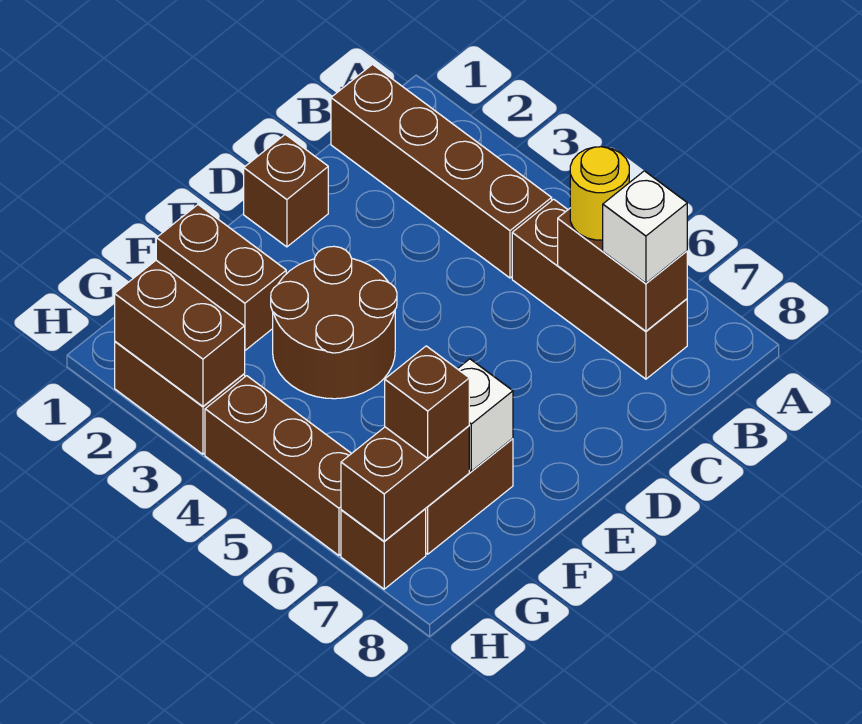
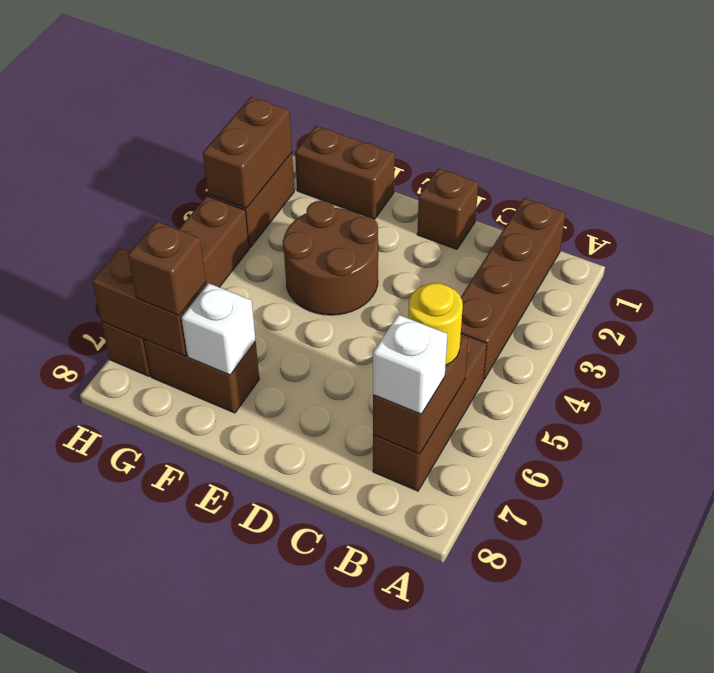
brown 1x2 brick [156,205,286,350] -> brown 1x2 brick turned to [295,126,395,219]

